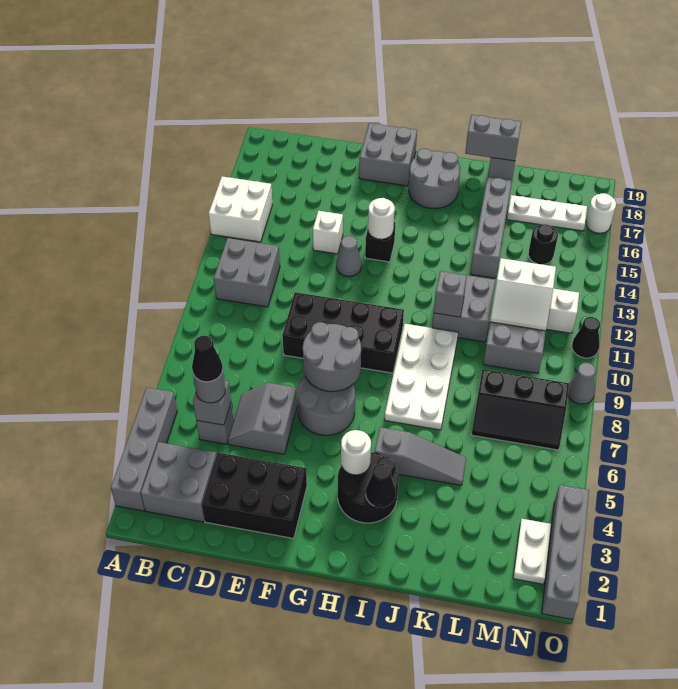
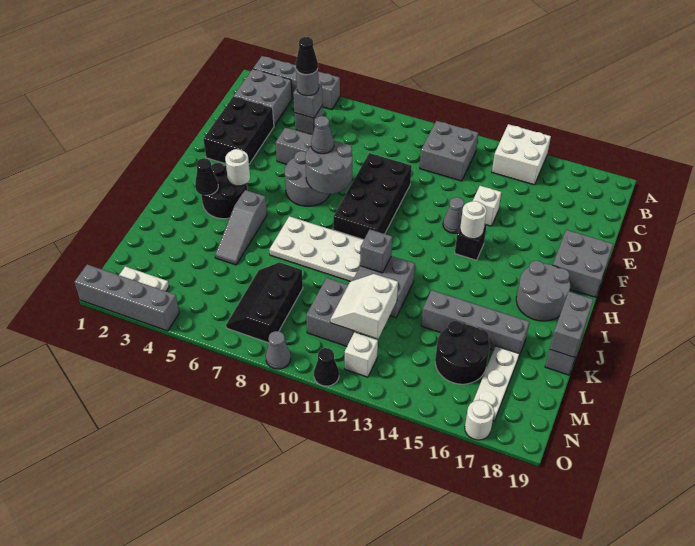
none -> grey 1x1 cone [311,116,334,154]
black 1x1 round brick [528,224,558,265] -> black 2x2 round brick [435,321,490,384]

